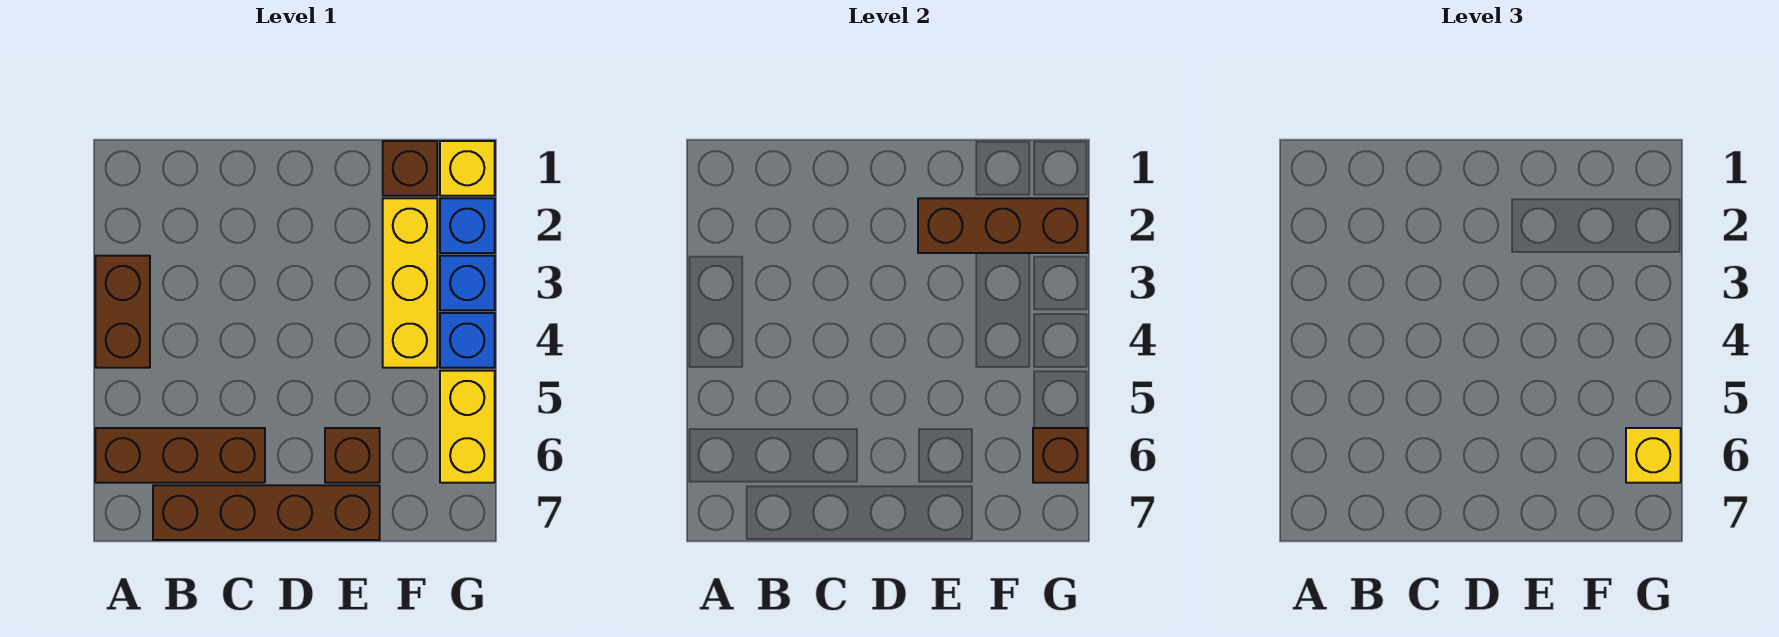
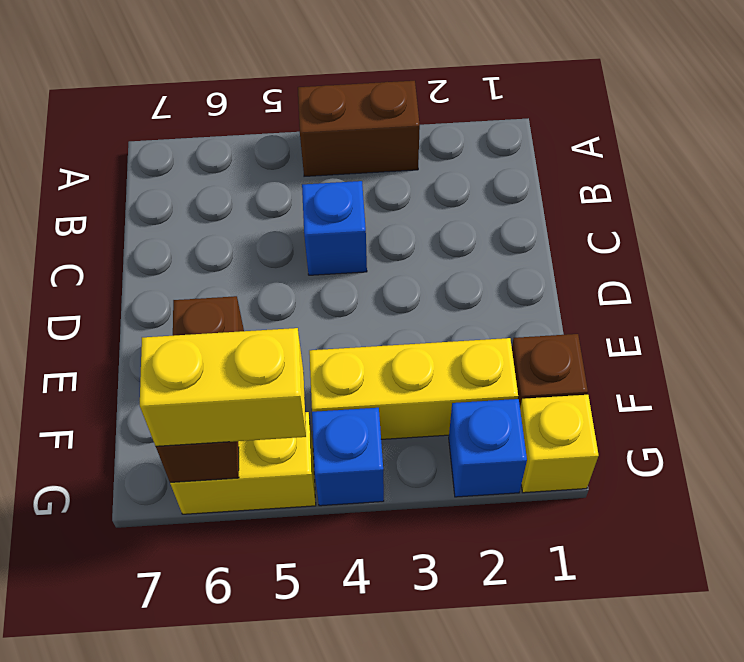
brown 1x3 brick [95,428,265,483] -> none
brown 1x4 brick [153,485,380,540] -> none
brown 1x3 brick [918,198,1088,253] -> none
blue 1x1 brick [440,256,495,310] -> blue 1x1 brick moved to [302,181,367,275]
yellow 1x1 brick [1626,428,1681,483] -> yellow 1x2 brick [140,328,306,446]

